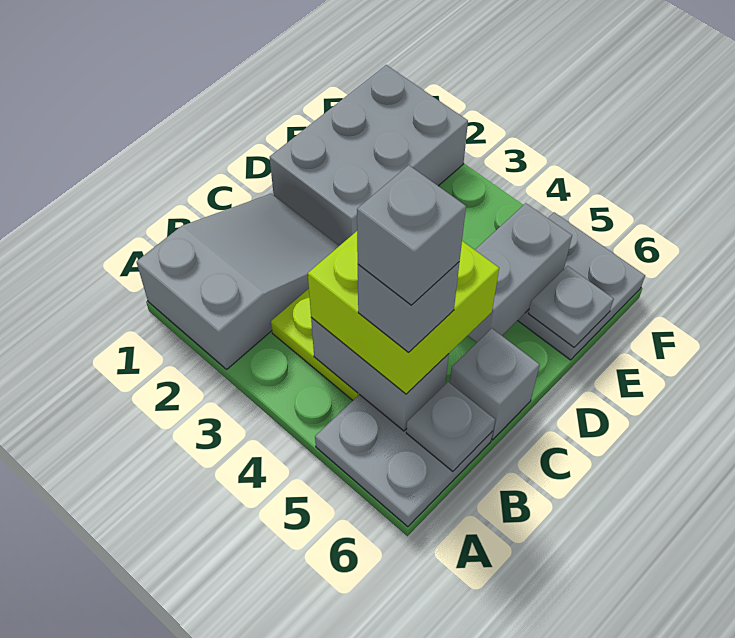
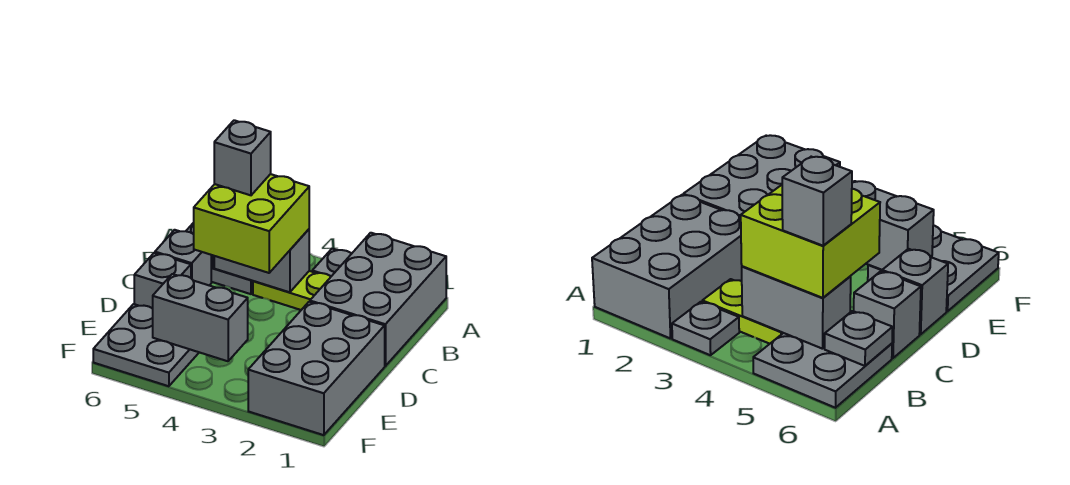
grey 2x3 slope [136,194,339,369] -> grey 2x3 brick [310,233,446,366]
grey 1x1 brick [357,165,466,305] -> grey 1x1 brick moved to [134,253,191,309]
grey 1x2 brick [468,203,572,342] -> grey 1x2 brick turned to [153,274,248,361]
grey 1x1 plate [528,266,614,347] -> grey 1x1 plate moved to [312,249,351,276]

